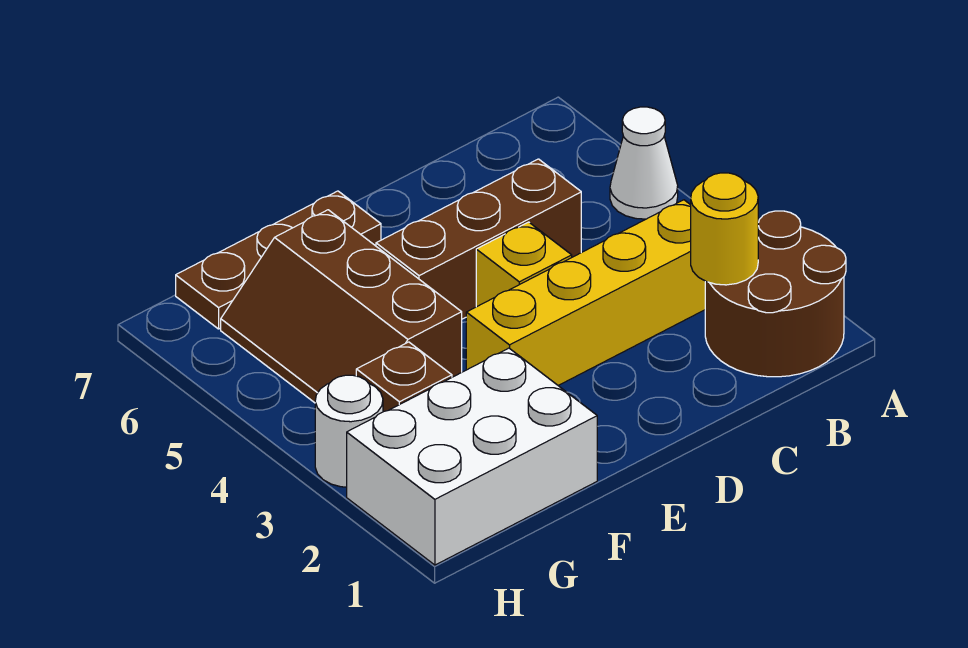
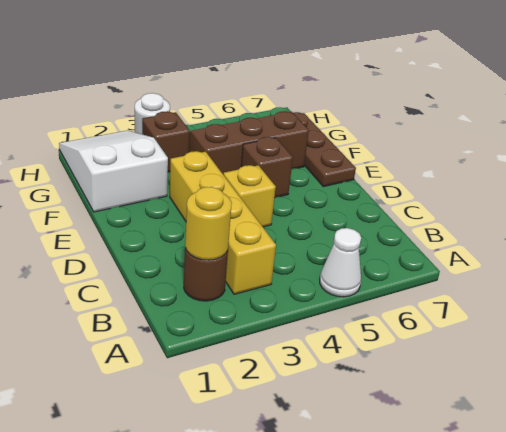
brown 2x2 round brick [705,211,846,377] -> brown 1x1 round brick [184,248,228,301]
brown 1x3 brick [376,159,581,319] -> brown 1x1 brick [241,137,293,198]
white 2x3 brick [347,348,597,565] -> white 2x3 slope [59,131,168,212]

